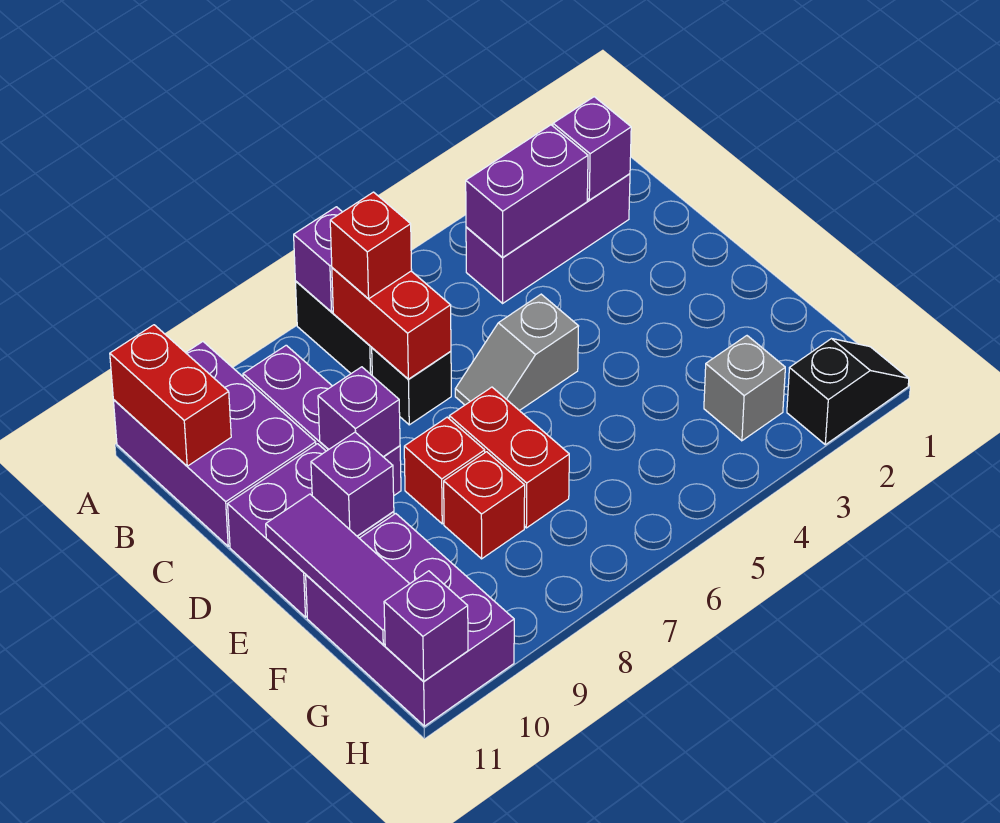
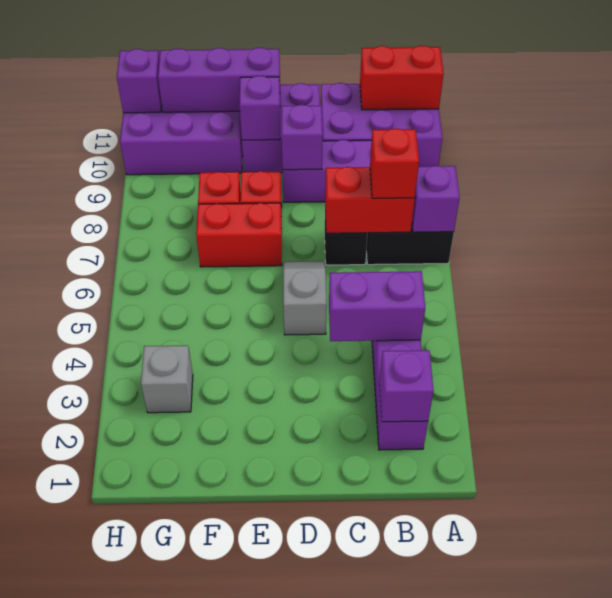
purple 1x2 brick [466,125,588,258] -> purple 1x2 brick turned to [329,271,425,341]
purple 1x3 tile [266,494,409,645] -> purple 1x3 brick [158,47,280,112]
black 1x2 slope [787,339,909,445] -> none

